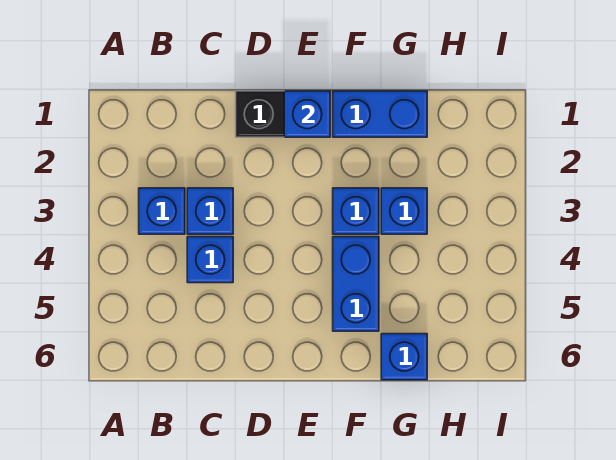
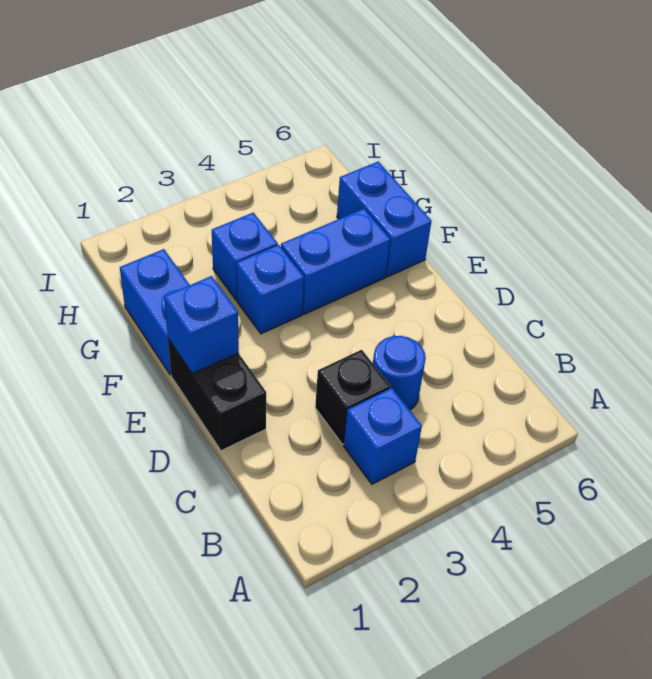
blue 1x1 brick [187,188,233,234] -> black 1x1 brick [315,350,390,444]
blue 1x1 brick [187,237,233,283] -> blue 1x1 round brick [373,336,426,410]
blue 1x1 brick [381,334,427,380] -> blue 1x2 brick [337,162,431,277]

